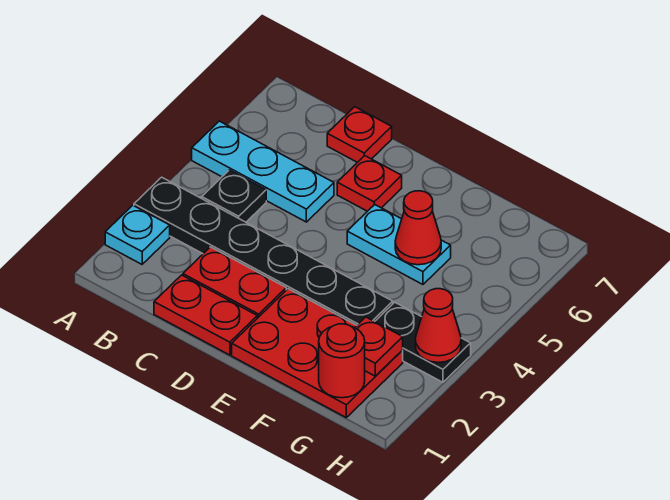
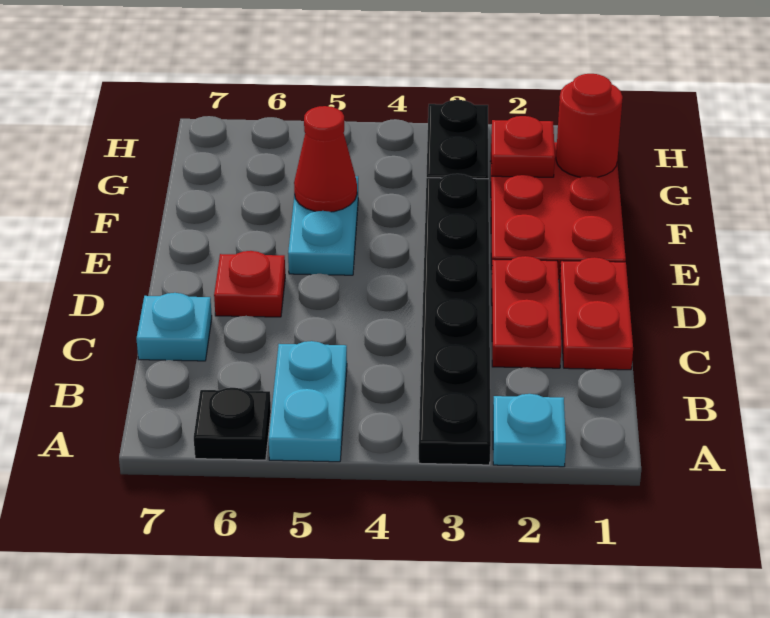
cyan 1x3 plate [192,121,334,222] -> cyan 1x2 plate [269,341,347,462]
black 1x1 plate [202,170,266,222] -> black 1x1 plate moved to [194,388,271,460]
red 1x1 plate [327,107,392,162] -> cyan 1x1 plate [137,293,212,361]
red 1x1 cone [415,289,461,362] -> none

